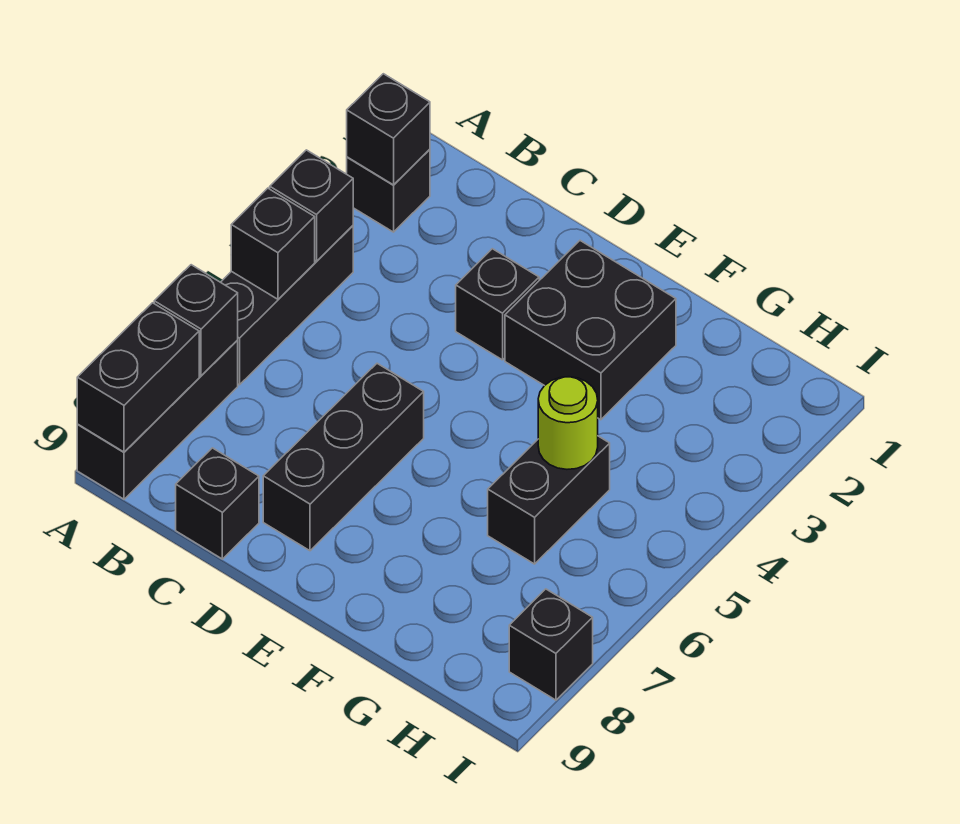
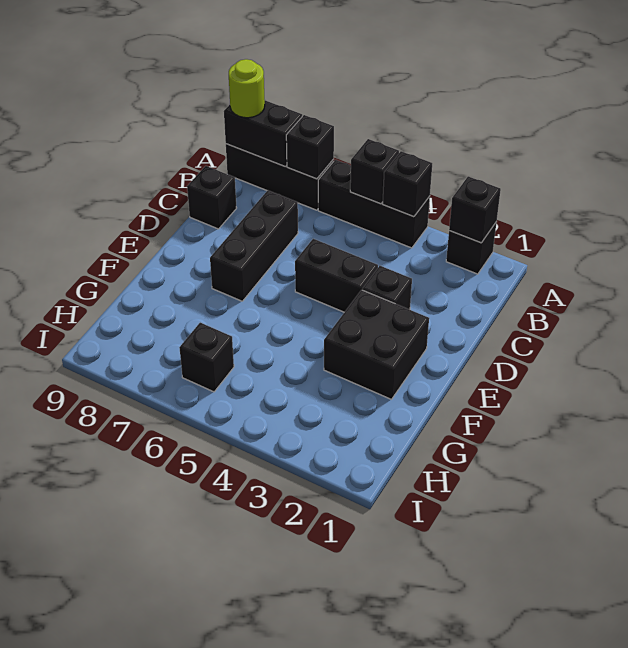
black 1x3 brick [263,363,424,551] -> black 1x3 brick turned to [210,190,298,301]
black 1x2 brick [488,436,610,564] -> black 1x2 brick moved to [295,239,378,312]
lime 1x1 round brick [538,377,598,469] -> lime 1x1 round brick moved to [229,59,265,118]
black 1x1 brick [509,589,593,700] -> black 1x1 brick moved to [179,323,234,392]

